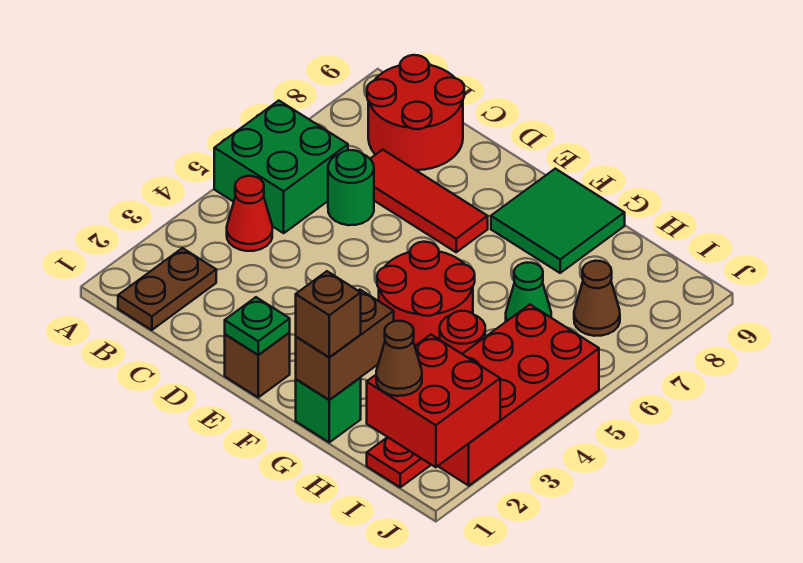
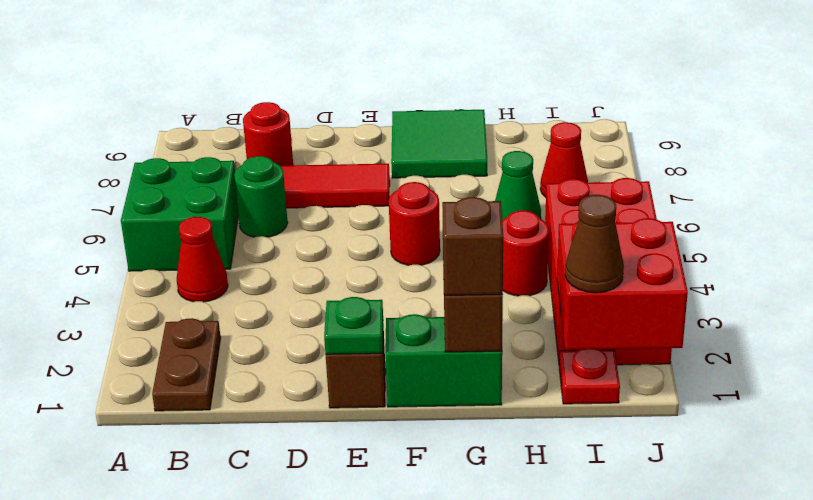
red 2x2 round brick [367,55,464,170] -> red 1x1 round brick [243,102,293,166]
red 2x2 round brick [377,242,475,346] -> red 1x1 round brick [389,182,440,265]
green 1x1 brick [296,377,361,442] -> green 1x2 brick [385,314,502,407]
brown 1x1 cone [574,261,620,336] -> red 1x1 cone [540,122,588,197]

